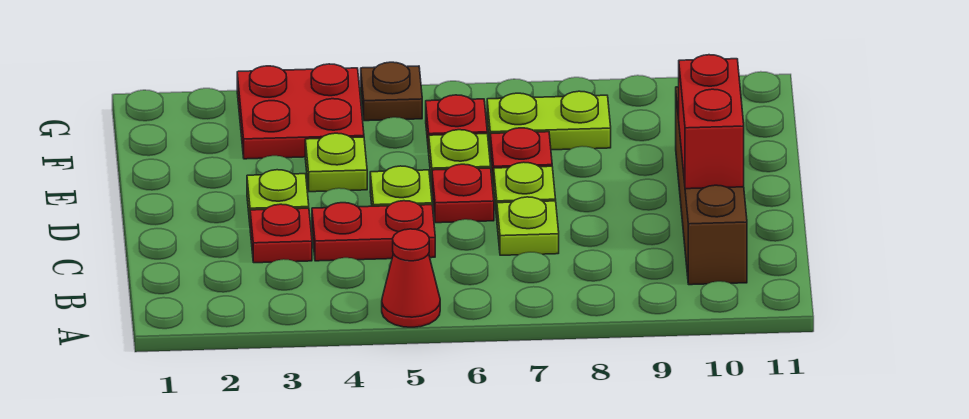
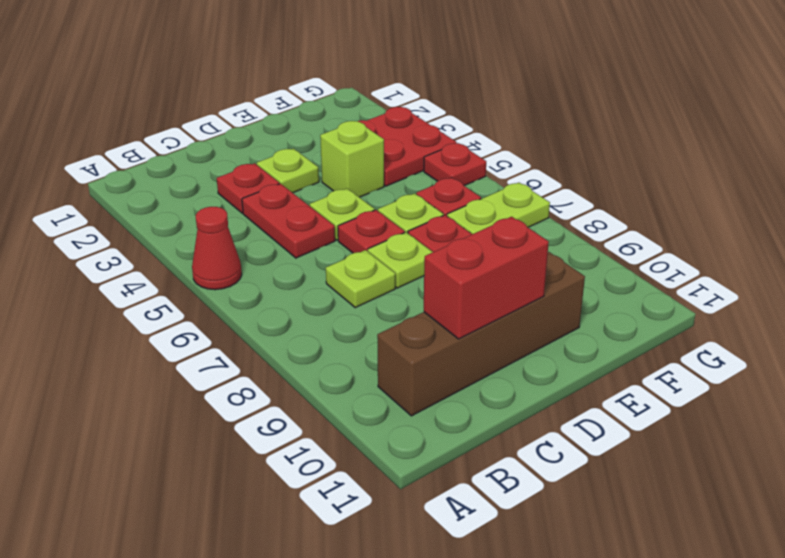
lime 1x1 plate [305,133,367,192] -> lime 1x1 brick [320,121,384,197]
lime 1x2 plate [487,91,611,150] -> lime 1x2 plate turned to [447,183,550,234]
brown 1x1 plate [361,62,422,121] -> red 1x1 plate [424,143,486,186]

